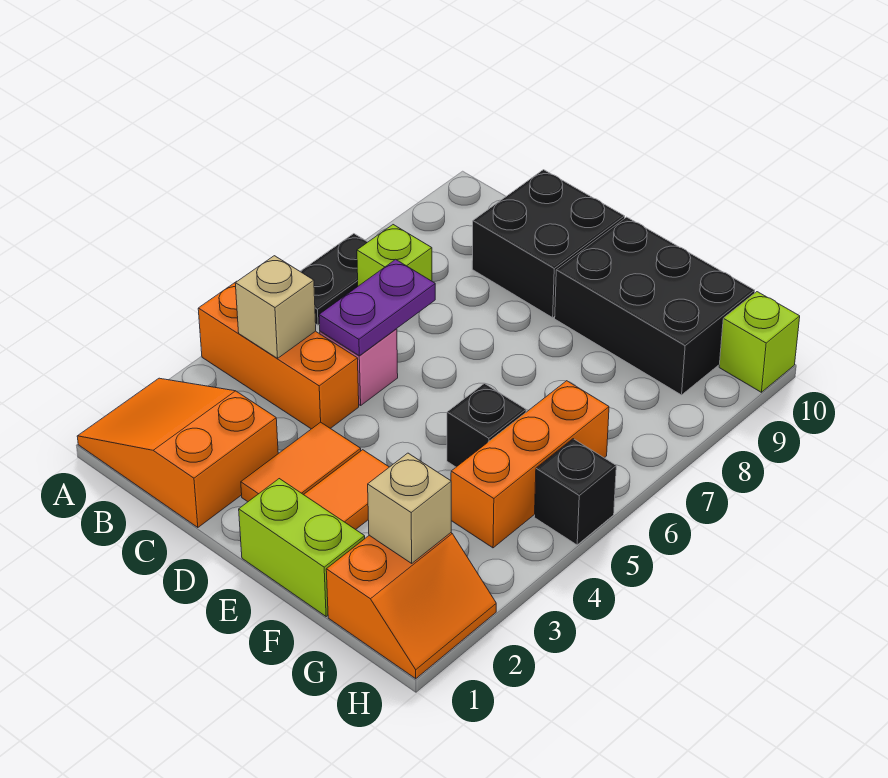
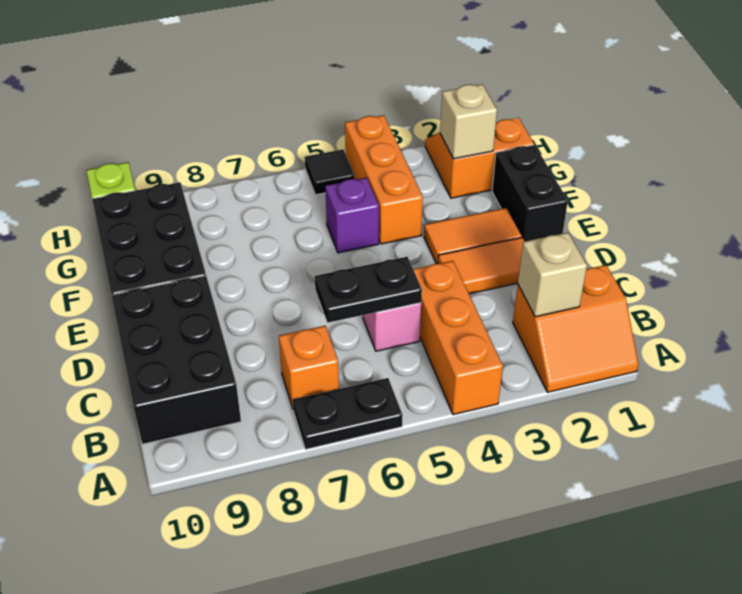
orange 2x3 slope [77,378,278,528] -> orange 2x2 slope [513,265,639,392]
tan 1x1 brick [235,256,316,358] -> tan 1x1 brick moved to [518,233,587,317]
lime 1x1 brick [357,225,432,286] -> orange 1x1 brick [279,326,339,408]
purple 1x2 plate [319,259,435,356] -> black 1x2 plate [315,257,422,323]
black 2x2 brick [472,170,625,318] -> black 2x3 brick [111,276,241,444]
lime 1x2 brick [239,479,365,617] -> black 1x2 brick [492,145,568,241]
black 1x1 brick [447,383,526,467] -> purple 1x1 brick [325,178,379,253]
orange 1x3 brick [451,381,609,548] -> orange 1x3 brick turned to [345,115,423,244]
black 1x1 brick [534,439,616,545] -> black 1x1 tile [305,149,354,195]

